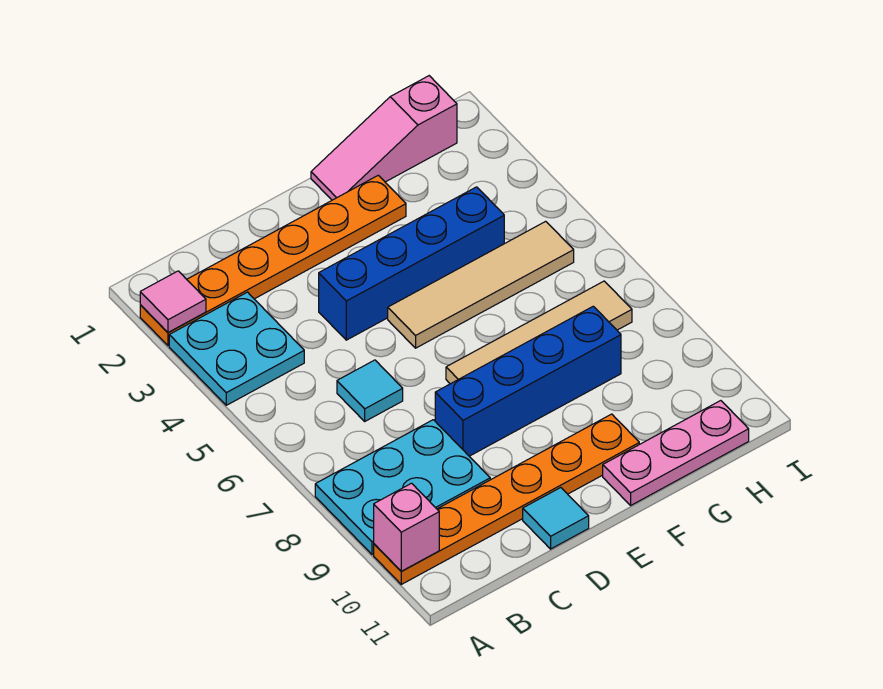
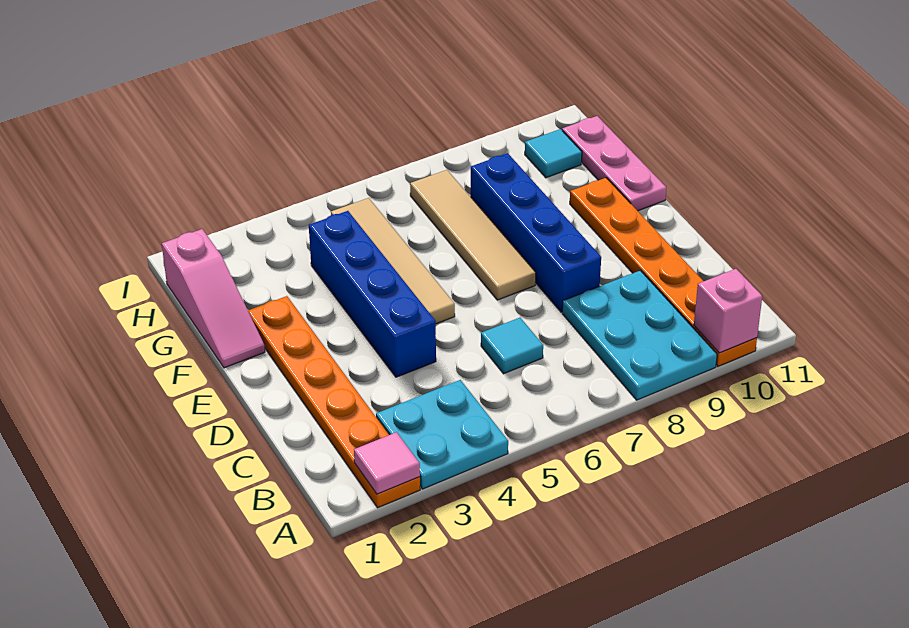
cyan 1x1 tile [523,488,589,549] -> cyan 1x1 tile moved to [525,129,582,178]

